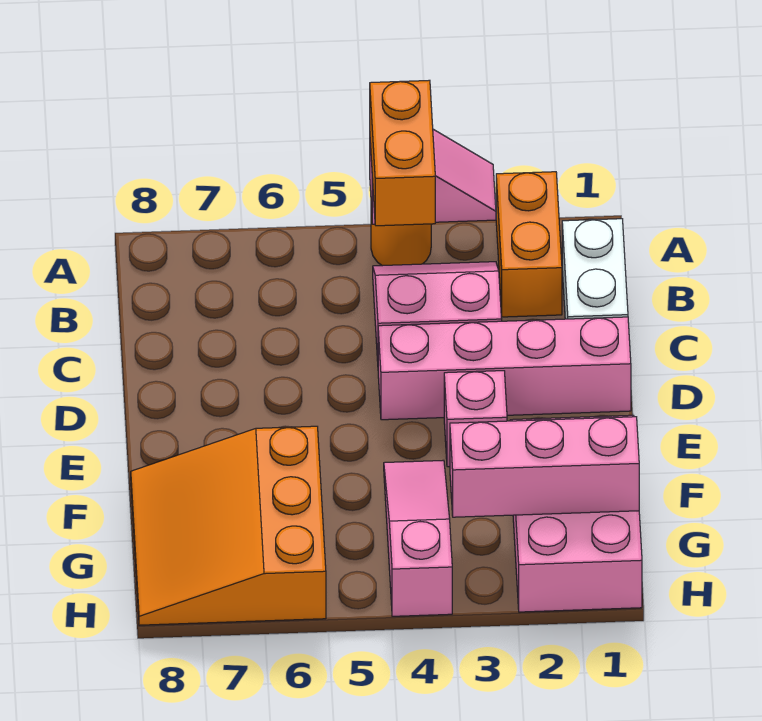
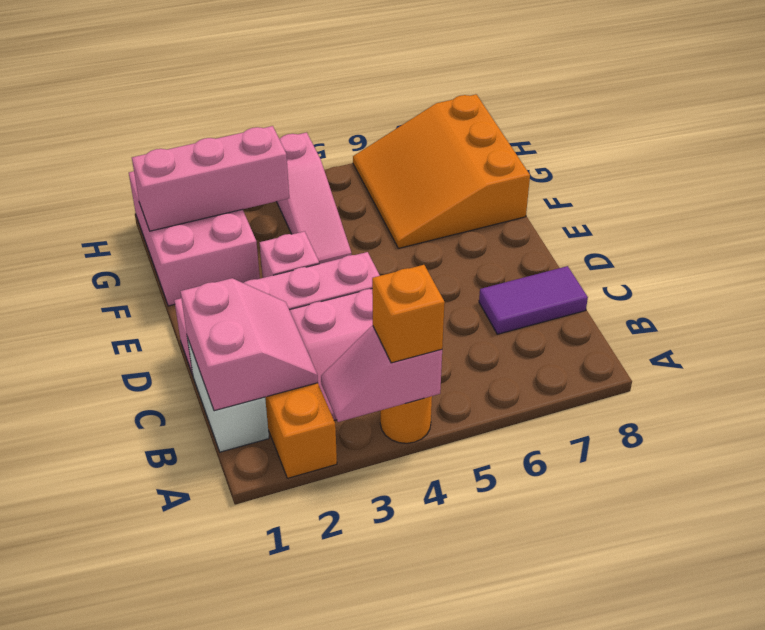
orange 1x2 brick [370,80,435,226] -> orange 1x1 brick [372,265,445,363]
none -> pink 2x2 slope [180,278,318,411]
none -> purple 1x2 tile [479,266,588,334]
orange 3x3 slope [131,426,326,625] -> orange 3x3 slope turned to [353,94,530,248]

